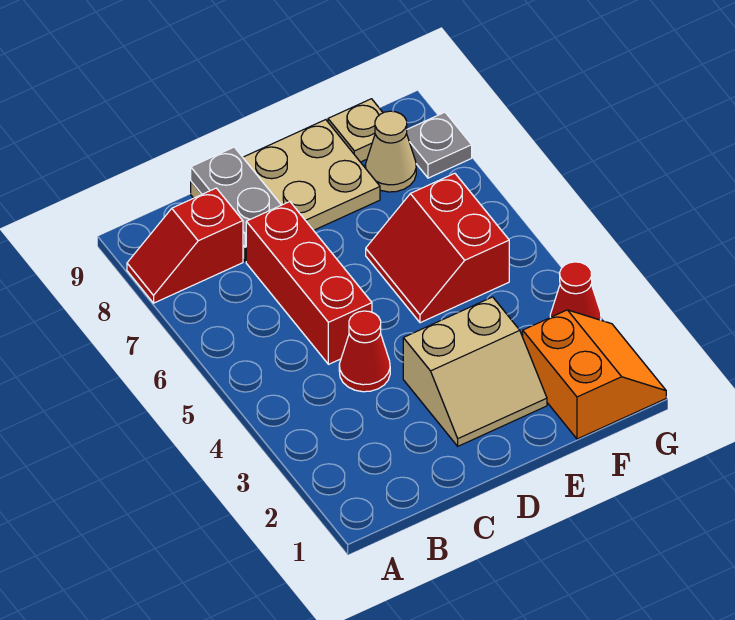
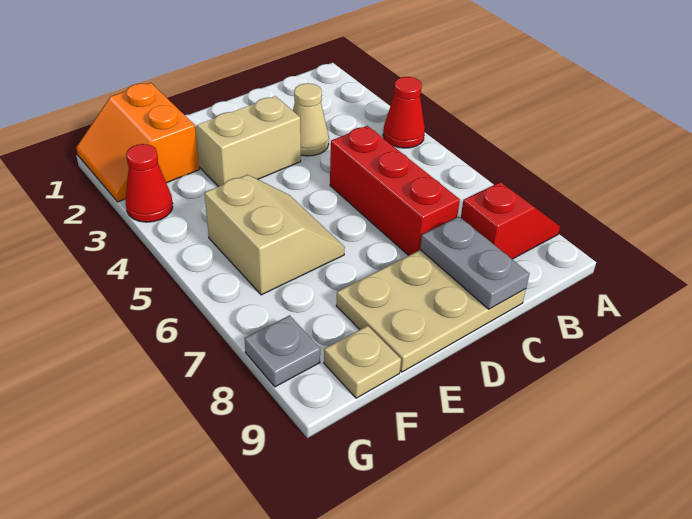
red 1x1 cone [339,311,390,392] -> red 1x1 cone moved to [383,77,425,148]
red 2x2 slope [366,173,509,323] -> tan 2x2 slope [205,175,345,295]
tan 1x1 cone [365,111,416,192] -> tan 1x1 cone moved to [293,83,329,156]

